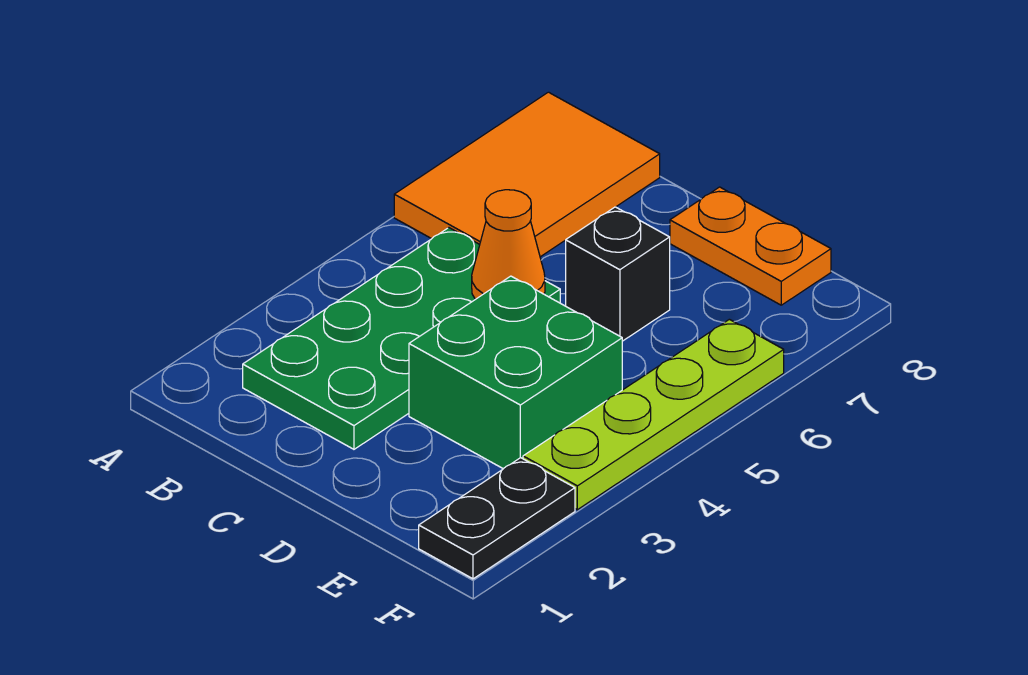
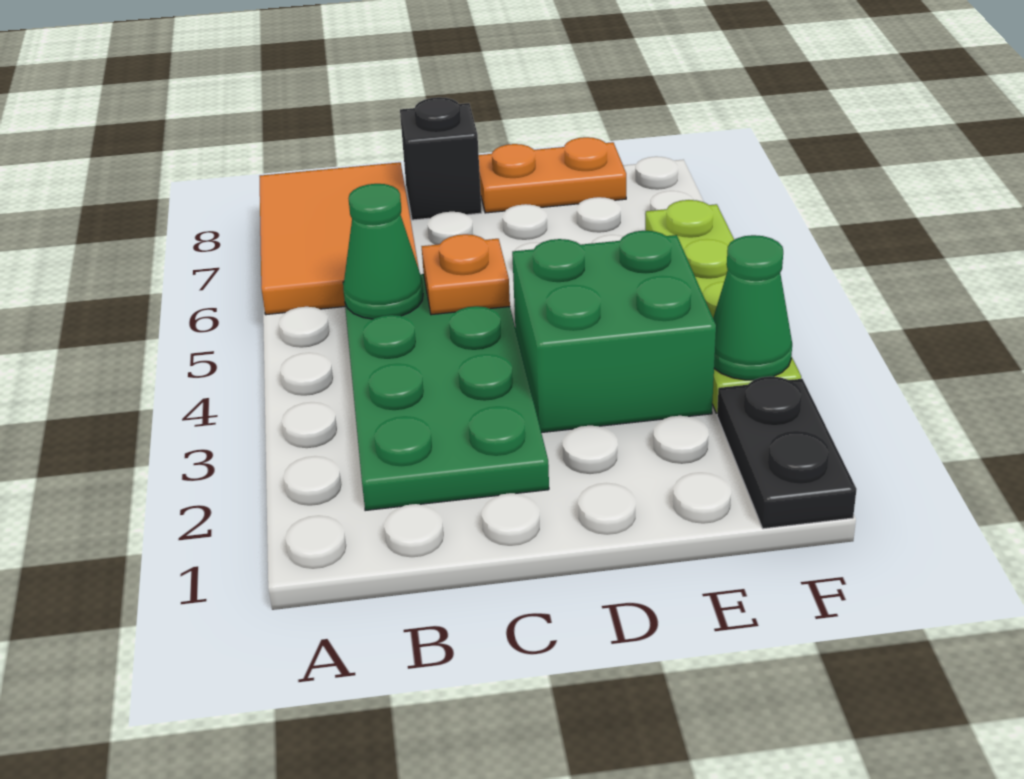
none -> green 1x1 cone [343,184,423,319]
orange 1x1 cone [472,190,545,299] -> orange 1x1 plate [421,234,510,315]
black 1x1 brick [566,207,670,341] -> black 1x1 brick moved to [400,97,482,220]
none -> green 1x1 cone [713,235,792,380]

